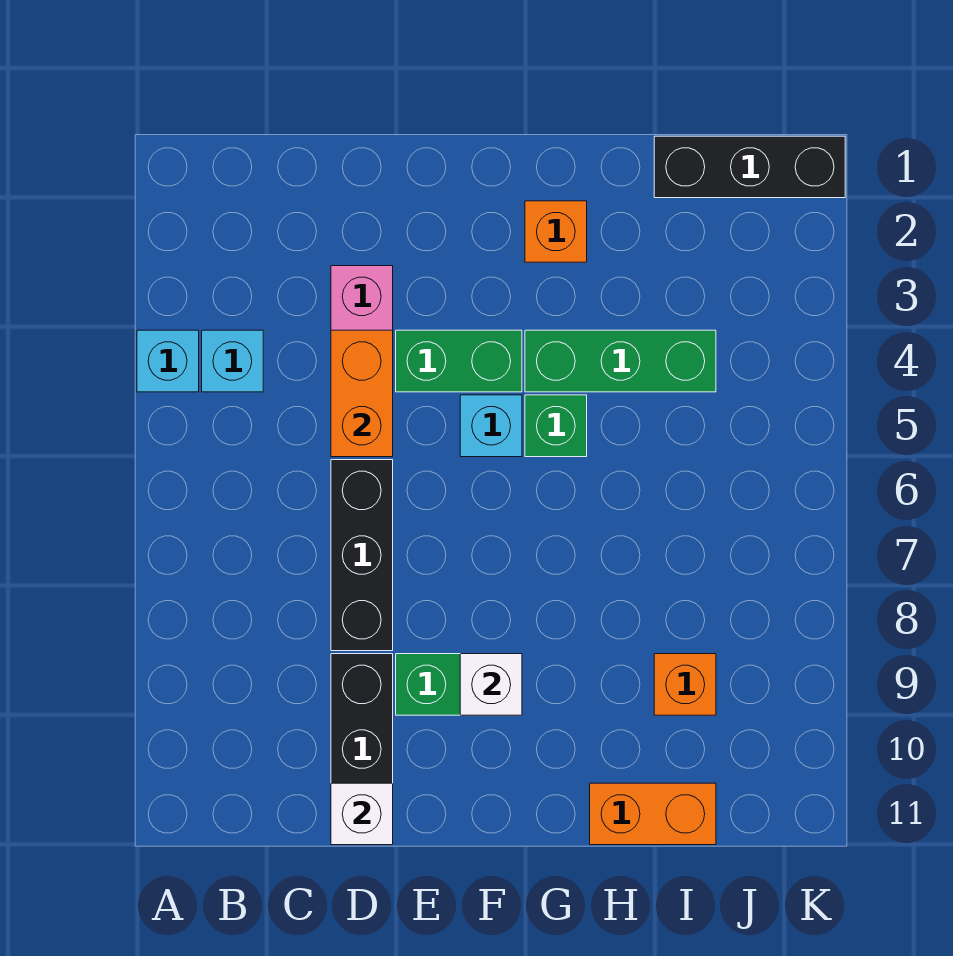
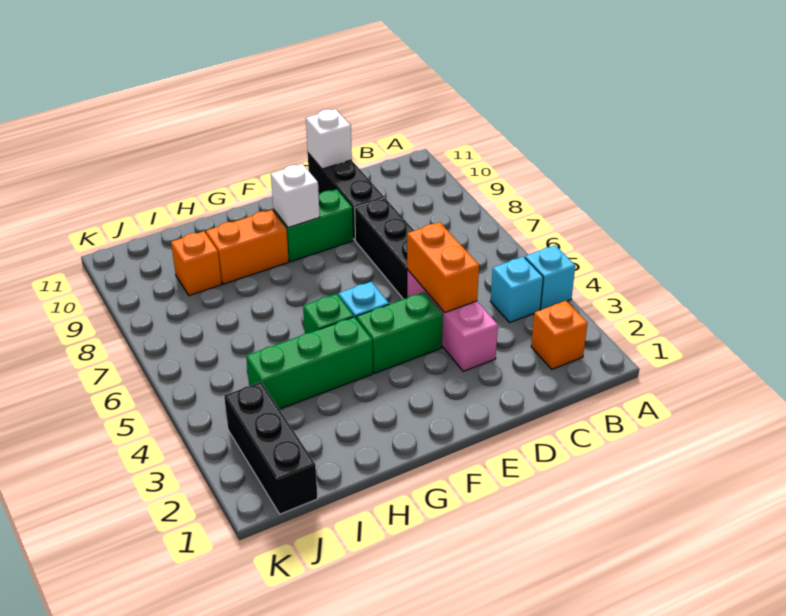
orange 1x1 brick [525,201,587,262] -> orange 1x1 brick moved to [531,301,587,369]
orange 1x2 brick [590,783,716,845] -> orange 1x2 brick moved to [206,210,289,284]
black 1x3 brick [654,136,845,198] -> black 1x3 brick turned to [224,382,318,514]

